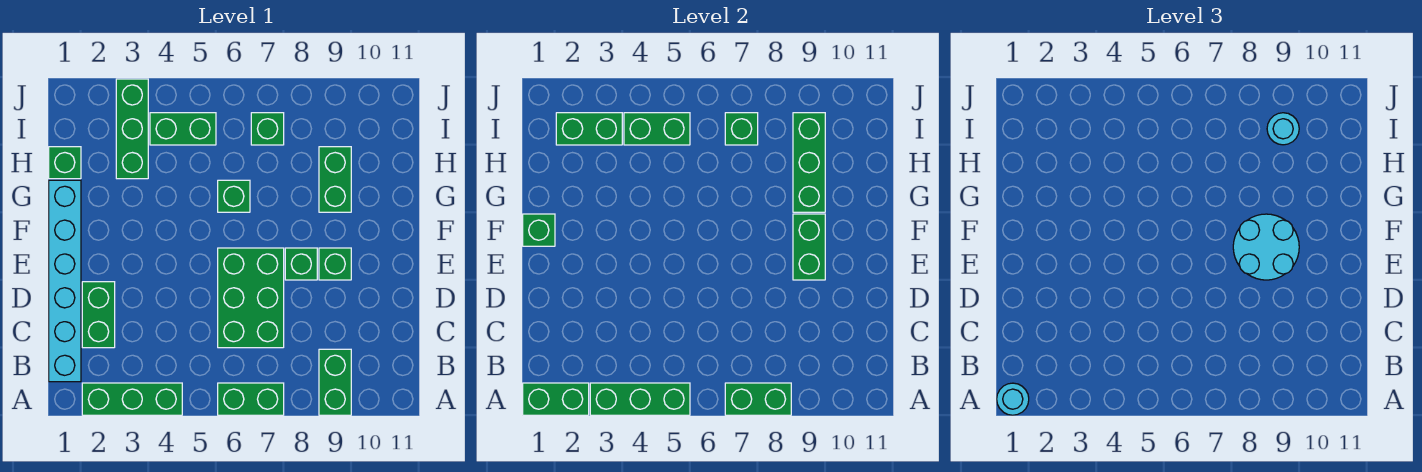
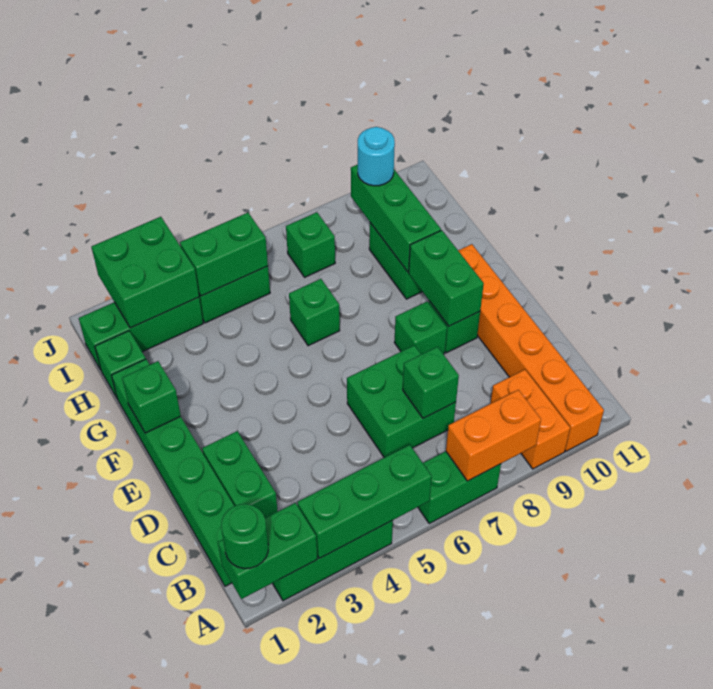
cyan 1x1 round brick [997,383,1029,415] -> green 1x1 round brick [221,504,268,569]
green 1x2 brick [725,383,791,415] -> orange 1x2 brick [446,390,541,481]
green 1x2 brick [319,349,351,415] -> orange 1x2 brick [490,370,570,469]
none -> orange 1x6 brick [458,244,604,451]
cyan 1x6 brick [49,180,81,382] -> green 1x6 brick [112,359,234,586]
green 2x3 brick [218,248,284,348] -> green 2x2 brick [347,345,456,458]
cyan 2x2 round brick [1233,214,1299,280] -> none
green 1x3 brick [116,79,148,179] -> green 1x3 brick turned to [79,297,203,370]
green 1x2 brick [556,113,622,145] -> green 2x2 brick [92,217,199,328]
green 1x1 brick [725,113,758,145] -> green 1x1 brick moved to [403,347,459,418]

